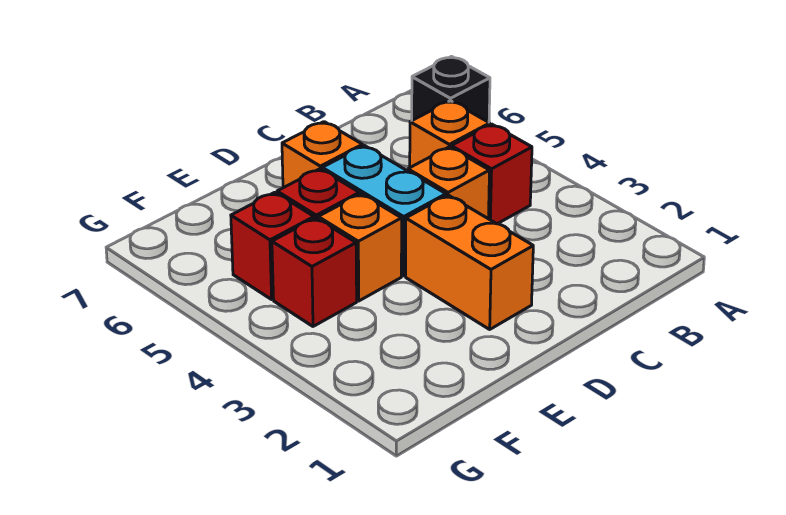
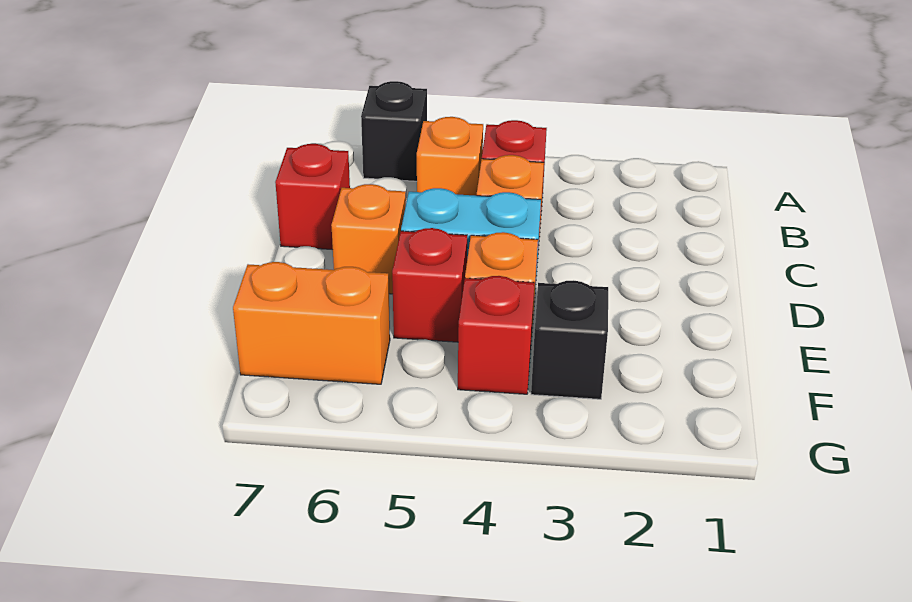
orange 1x2 brick [406,195,533,329] -> orange 1x2 brick moved to [233,262,390,384]
none -> black 1x1 brick [531,280,608,399]
red 1x1 brick [231,192,314,299] -> red 1x1 brick moved to [275,144,350,250]

